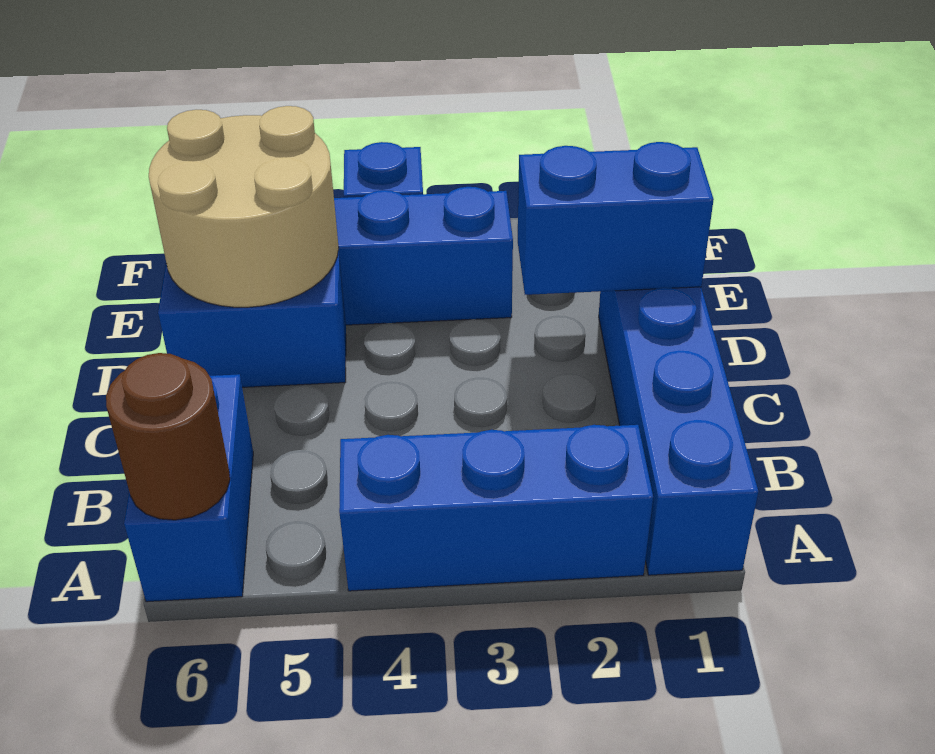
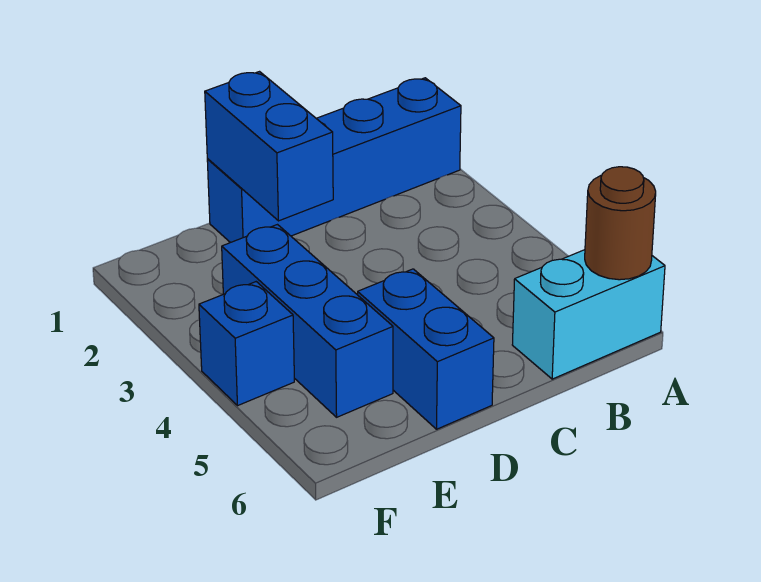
blue 1x3 brick [339,425,653,591] -> none
blue 1x2 brick [124,374,253,602] -> cyan 1x2 brick [512,250,665,379]
tan 2x2 round brick [149,106,339,307] -> none

